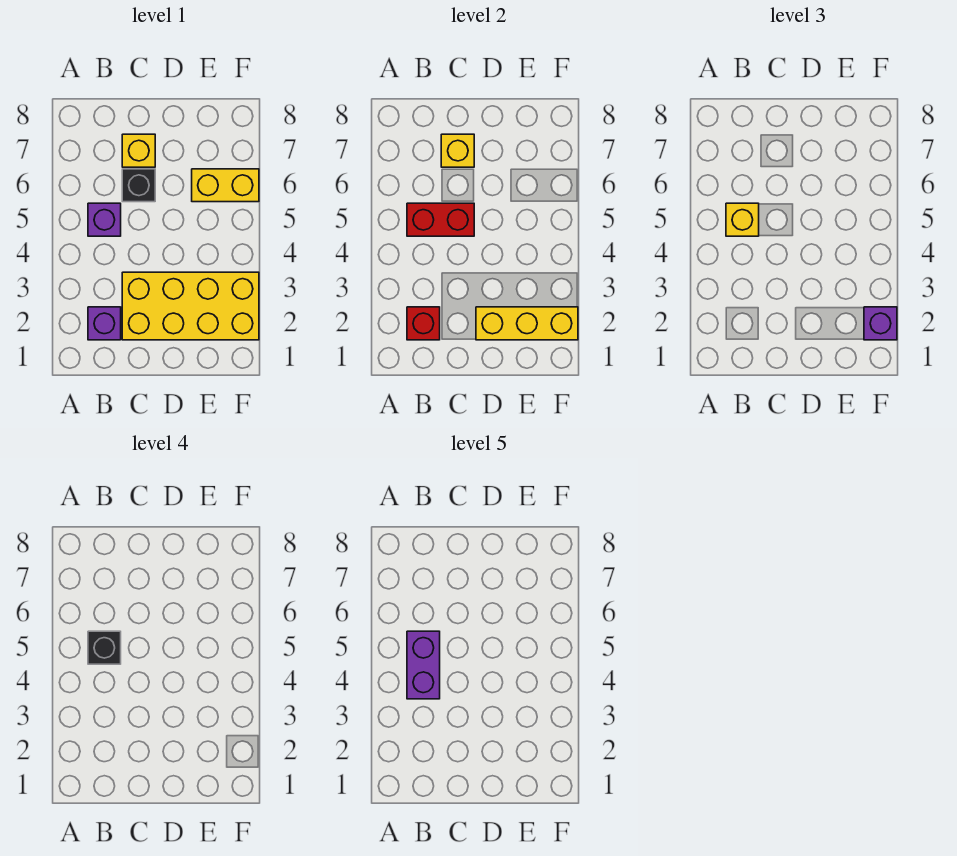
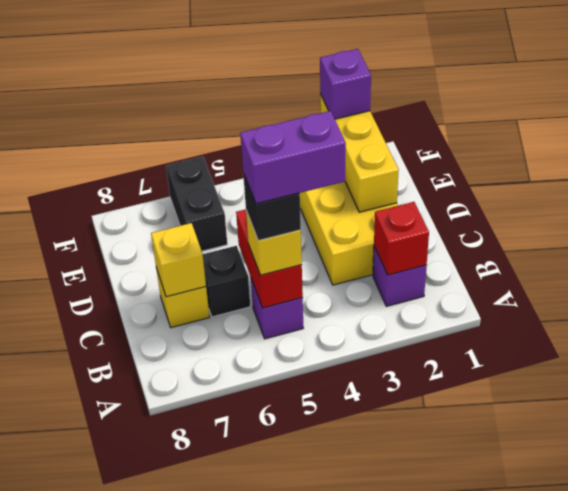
yellow 1x2 brick [192,169,259,202] -> black 1x2 brick [166,156,227,251]

